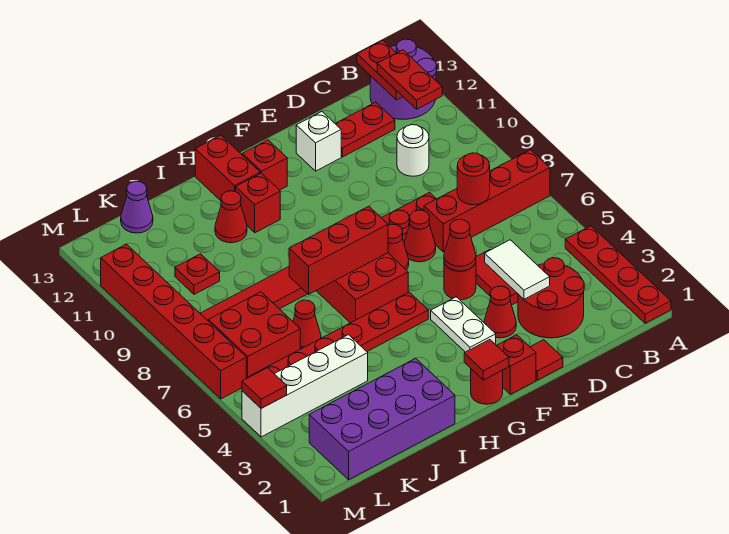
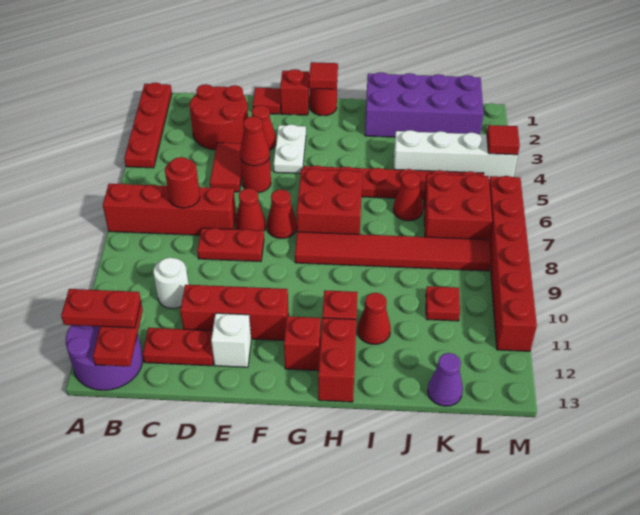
red 1x2 plate [377,50,442,109] -> red 1x2 plate turned to [61,289,141,328]
white 1x2 tile [485,240,550,299] -> none
red 1x3 brick [289,206,388,294] -> red 1x3 brick moved to [180,285,289,341]

